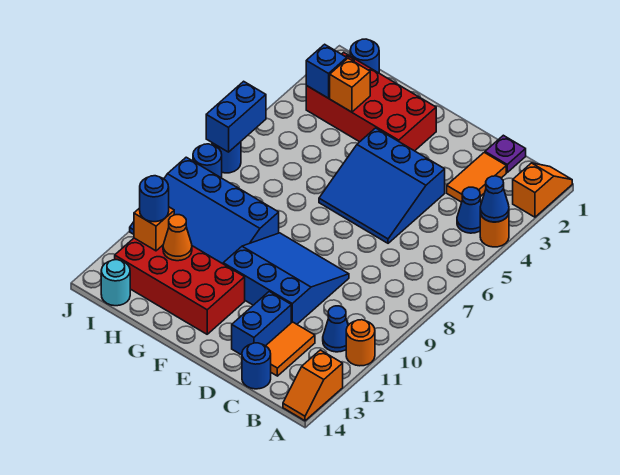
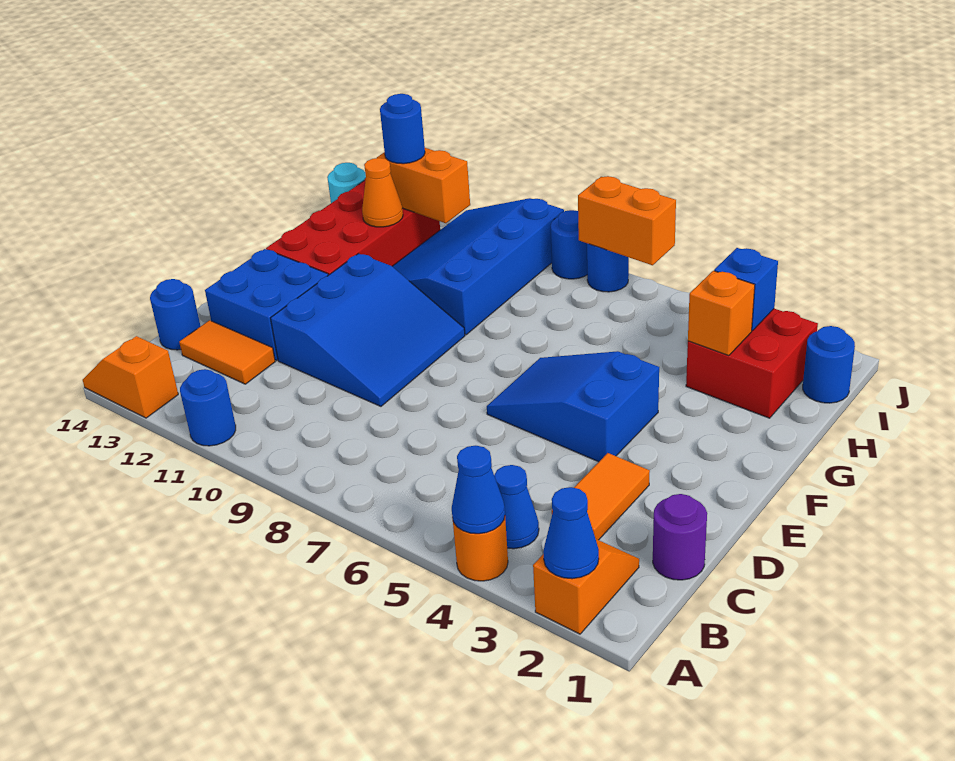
orange 1x2 slope [513,163,572,217] -> orange 1x2 slope turned to [533,539,639,634]
orange 1x1 round brick [346,320,375,366] -> blue 1x1 round brick [180,369,236,446]
blue 1x1 cone [323,306,348,352] -> blue 1x1 cone moved to [543,487,599,579]
purple 1x1 plate [485,135,526,172] -> purple 1x1 round brick [653,494,707,580]
orange 1x2 tile [447,152,506,202] -> orange 1x2 tile turned to [552,453,650,540]
blue 3x3 slope [319,128,445,243] -> blue 2x3 slope [487,351,659,462]
blue 1x2 brick [232,292,291,355] -> blue 2x2 brick [205,249,328,360]
red 2x4 brick [306,52,436,151] -> red 2x2 brick [686,309,818,418]
orange 1x1 brick [134,207,174,251] -> orange 1x2 brick [377,148,470,223]
blue 1x2 brick [206,81,266,152] -> orange 1x2 brick [578,176,676,265]

